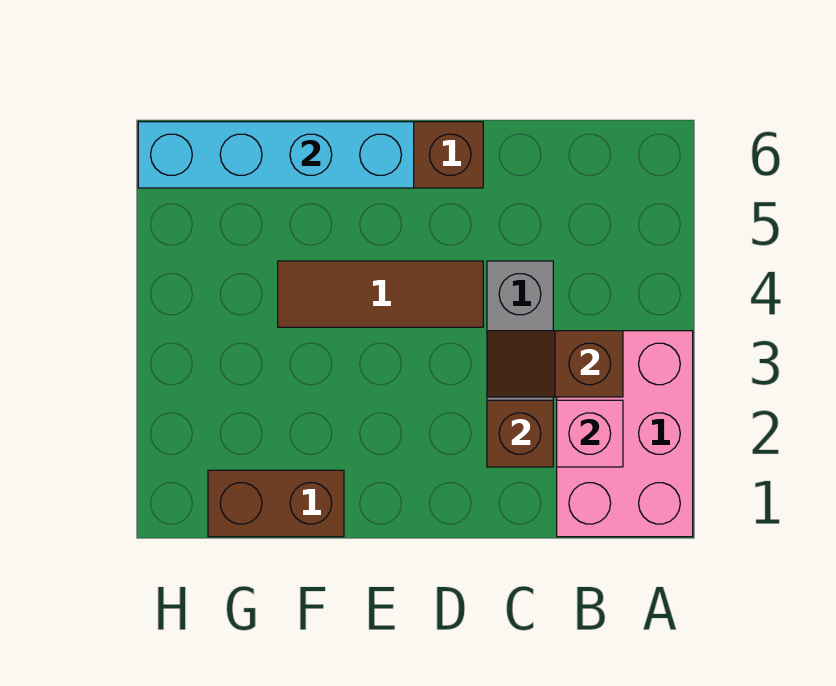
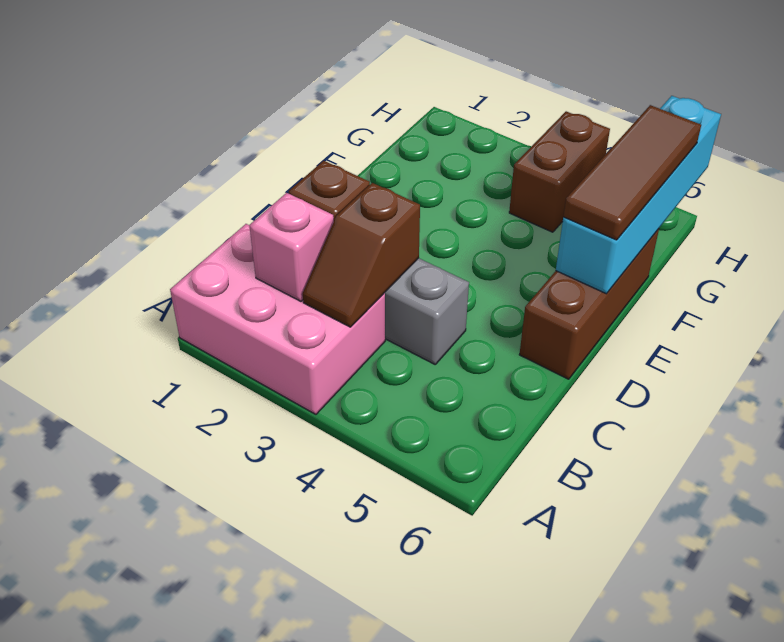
brown 1x2 slope [487,331,623,397] -> brown 1x2 slope turned to [303,183,420,327]
brown 1x3 tile [278,261,483,327] -> brown 1x3 tile moved to [563,105,701,240]
brown 1x2 brick [208,470,344,537] -> brown 1x2 brick moved to [509,111,610,232]

